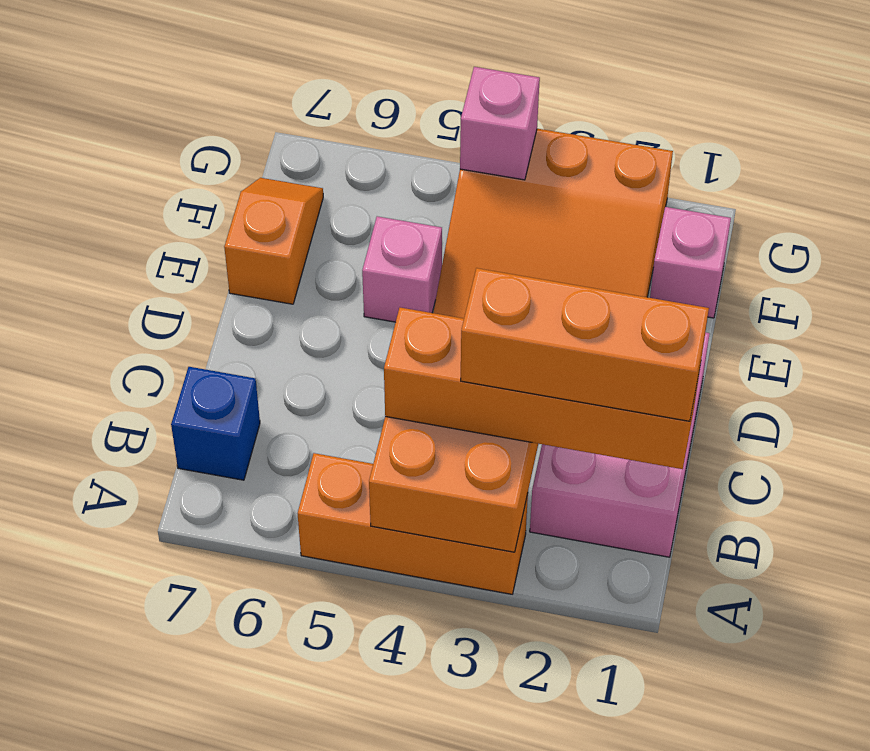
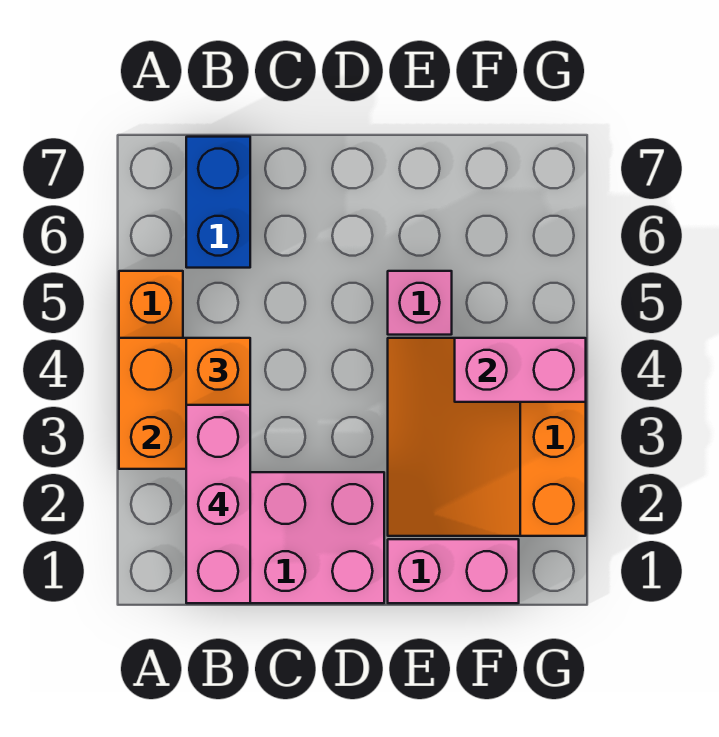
orange 1x3 brick [461,268,709,421] -> pink 1x3 brick [186,405,250,603]
blue 1x1 brick [171,367,260,480] -> blue 1x2 brick [186,137,250,268]
orange 1x2 slope [224,178,323,304] -> none
pink 1x1 brick [650,207,731,318] -> pink 1x2 brick [388,539,519,603]
pink 1x1 brick [460,67,540,180] -> pink 1x2 brick [455,338,586,402]

